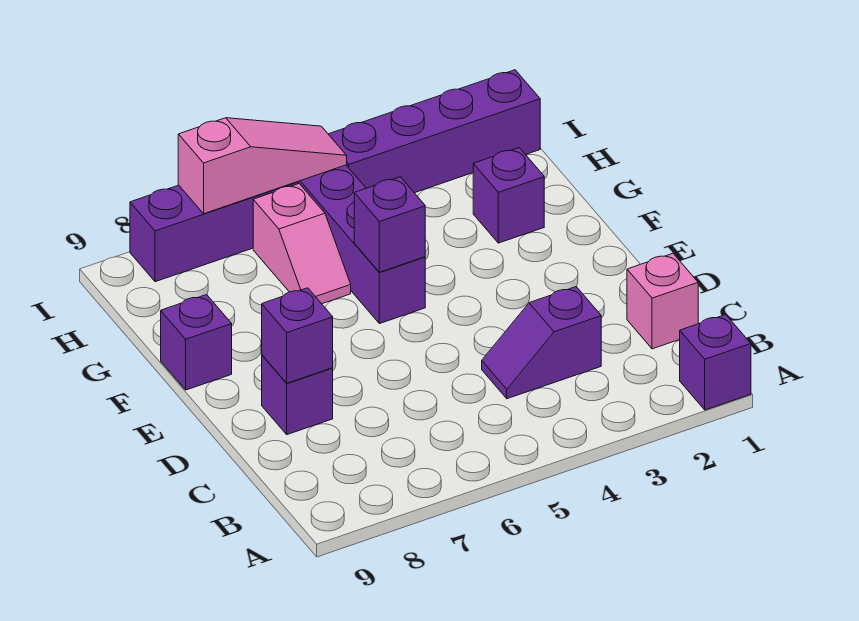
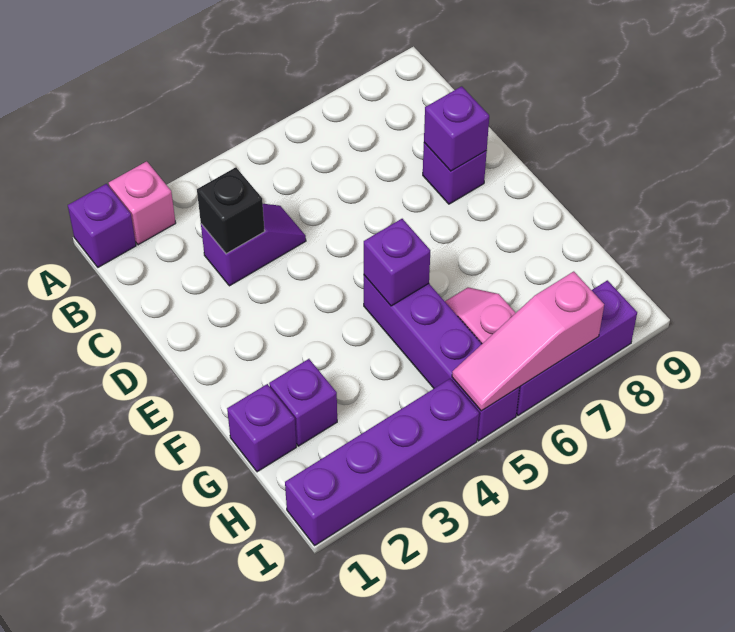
pink 1x1 brick [627,253,698,349] -> pink 1x1 brick moved to [109,161,176,245]
none -> black 1x1 brick [197,167,265,254]
purple 1x1 brick [161,295,232,390] -> purple 1x1 brick moved to [227,384,296,472]

